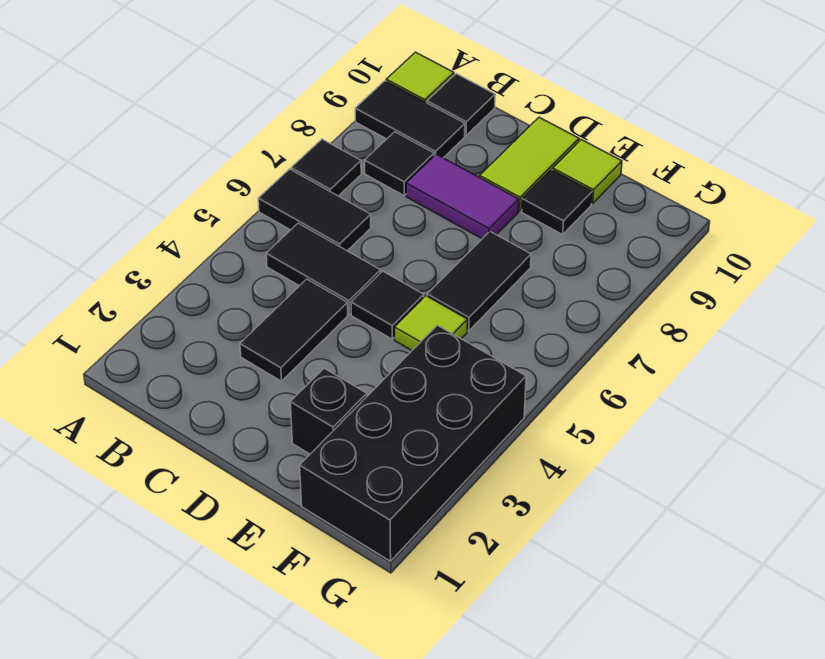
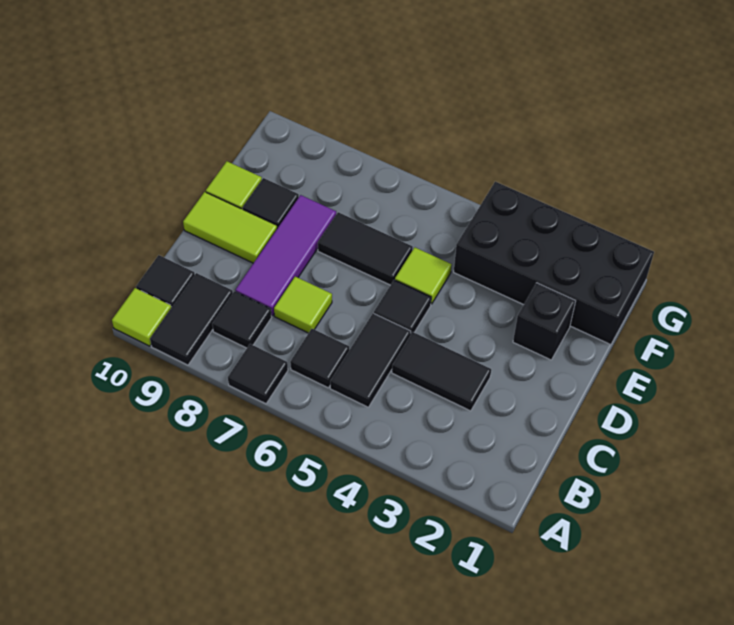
black 1x2 tile [258,169,371,251] -> black 1x1 tile [290,329,349,388]
none -> lime 1x1 tile [274,277,332,333]
purple 1x2 tile [406,154,519,239] -> purple 1x3 tile [235,195,336,316]

